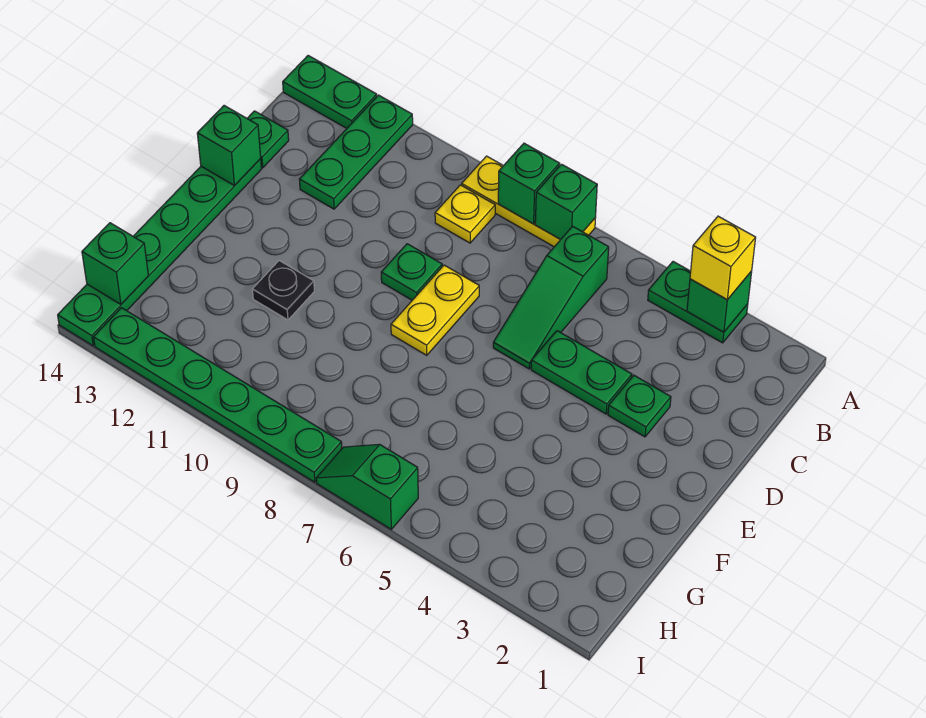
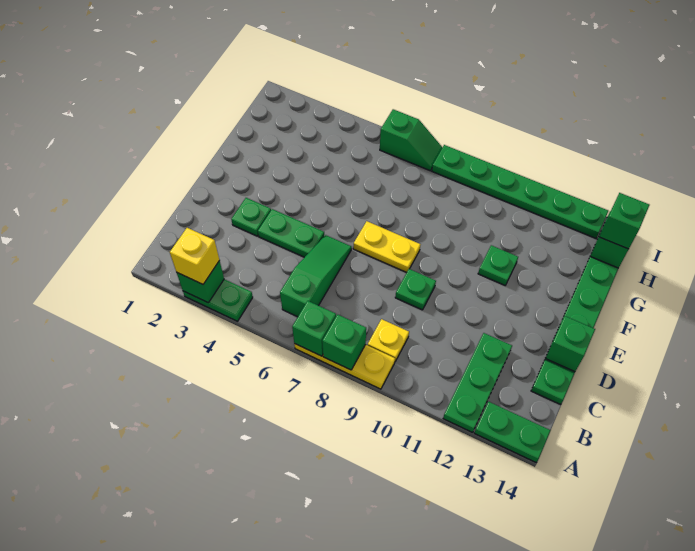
yellow 1x2 plate [391,265,479,355] -> yellow 1x2 plate turned to [353,221,421,273]
black 1x1 plate [252,261,314,320] -> green 1x1 plate [478,245,518,285]
none -> green 1x1 brick [600,193,649,249]

